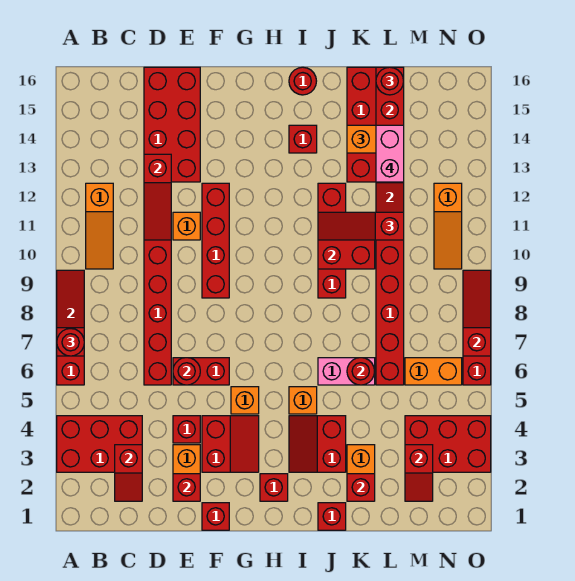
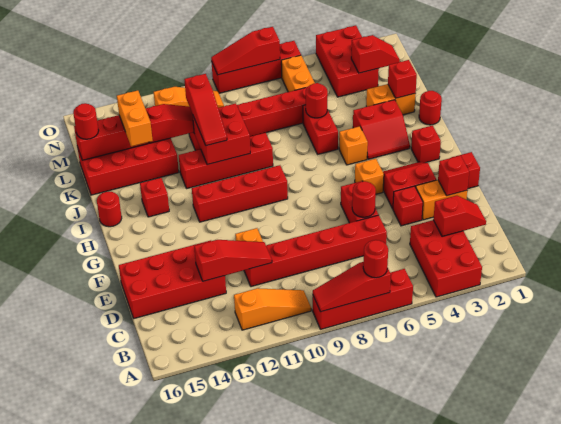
red 1x4 brick [202,183,229,298] -> red 1x4 brick moved to [192,165,288,222]
red 1x1 brick [318,503,346,530] -> red 1x1 round brick [419,91,442,125]
pink 1x2 brick [318,358,375,385] -> red 1x2 brick [303,105,338,154]
pink 1x2 brick [376,125,404,182] -> none

